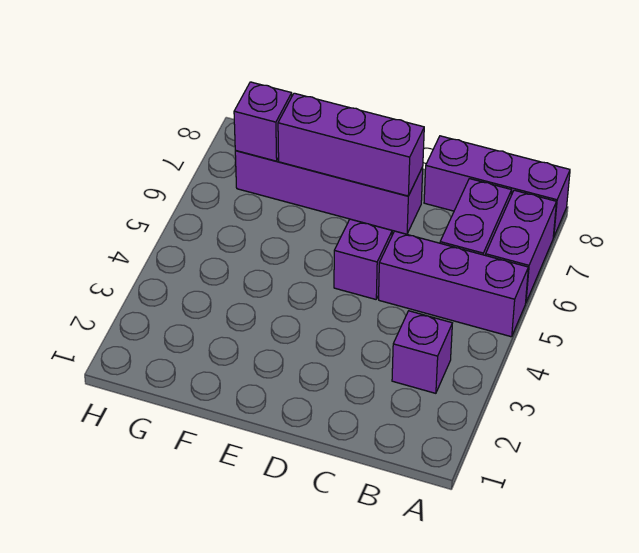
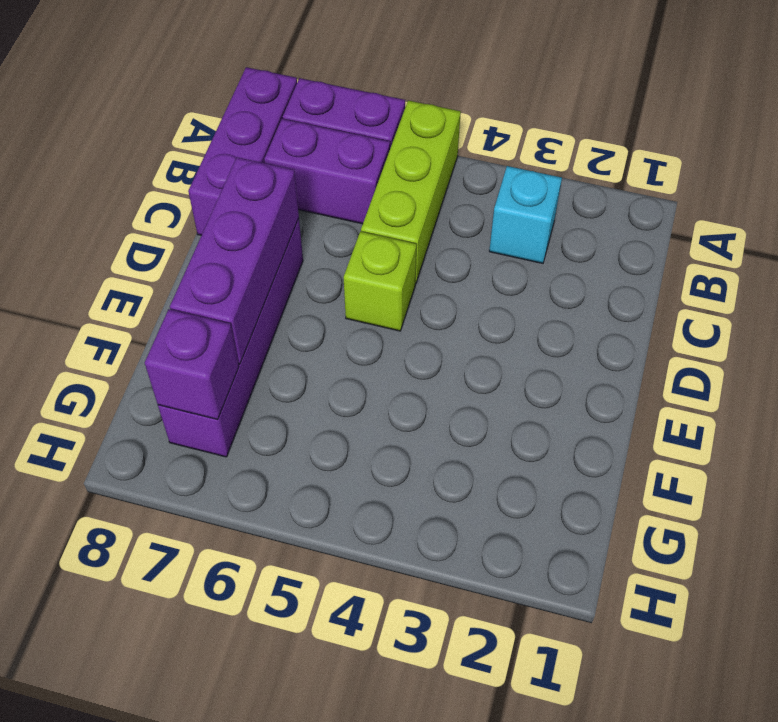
purple 1x3 brick [379,231,528,337] -> lime 1x3 brick [361,100,461,284]
purple 1x1 brick [392,311,452,393] -> cyan 1x1 brick [489,166,562,263]
purple 1x1 brick [334,219,392,299] -> lime 1x1 brick [344,231,417,331]

